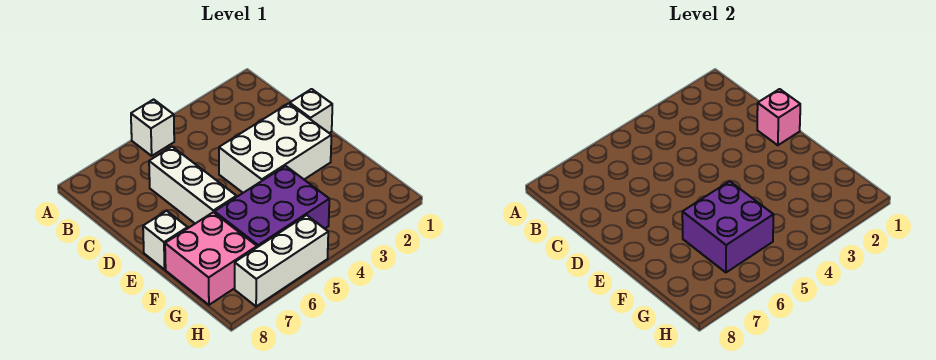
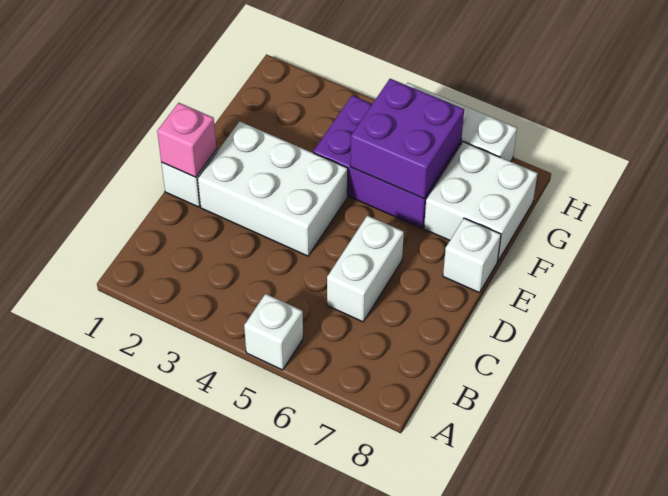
white 1x3 brick [149,147,237,224] -> white 1x2 brick [327,216,404,322]
pink 2x2 brick [165,212,257,305] -> white 2x2 brick [424,142,537,261]

